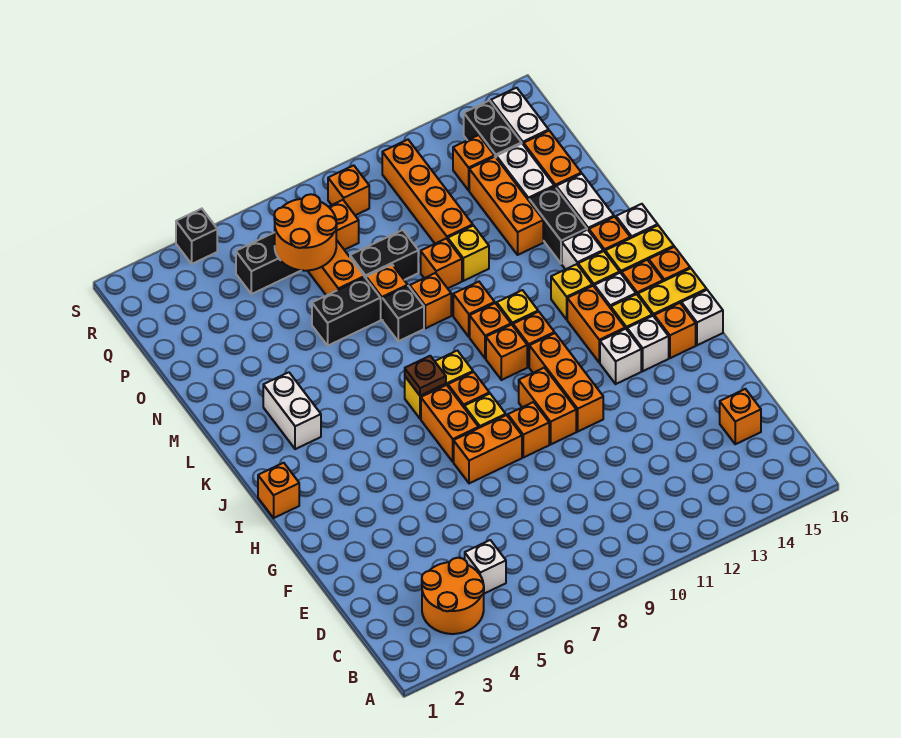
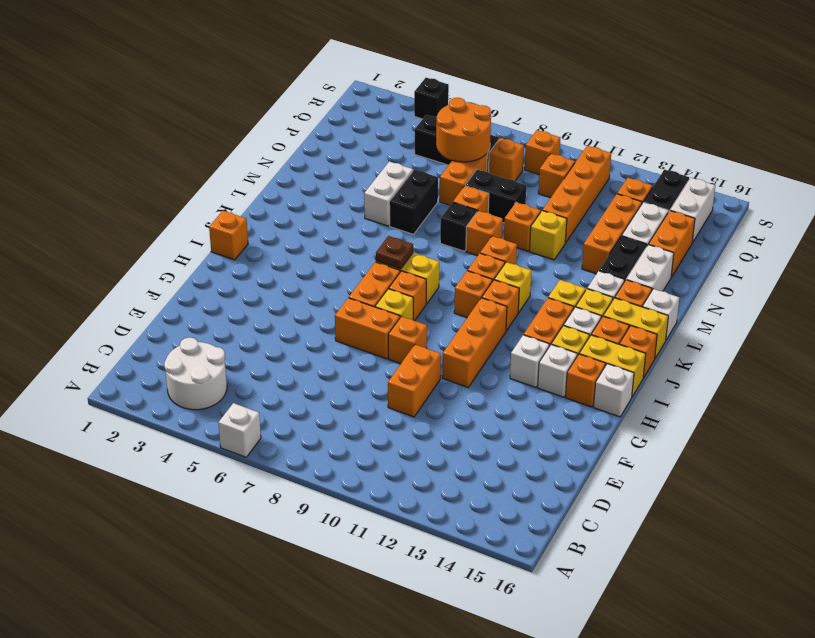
orange 2x2 round brick [422,558,484,634] -> white 2x2 round brick [164,337,227,410]
white 1x1 brick [465,540,506,594] -> white 1x1 brick moved to [218,403,261,457]
orange 1x1 brick [720,389,761,444] -> orange 1x1 brick moved to [538,154,575,198]
orange 1x2 brick [519,368,576,444] -> orange 1x2 brick moved to [388,345,441,417]
white 1x2 brick [263,372,321,449] -> white 1x2 brick moved to [364,161,413,226]
black 1x2 brick [312,277,381,346] -> black 1x2 brick turned to [389,170,438,234]

